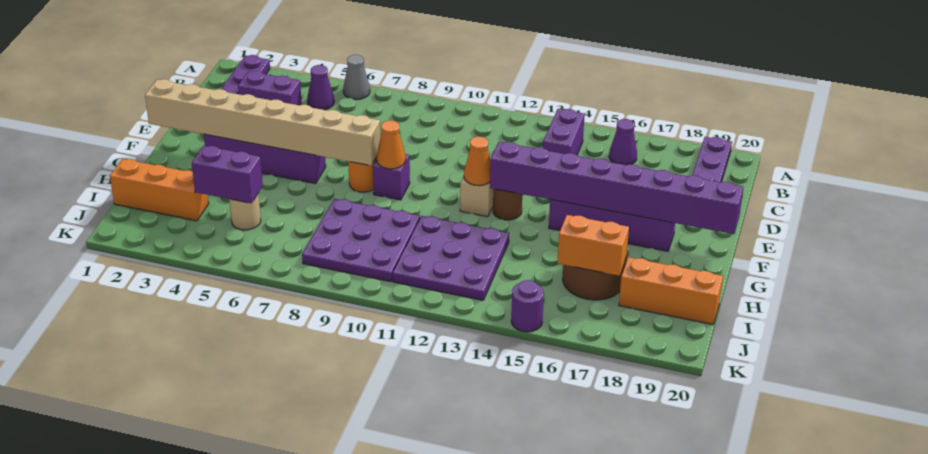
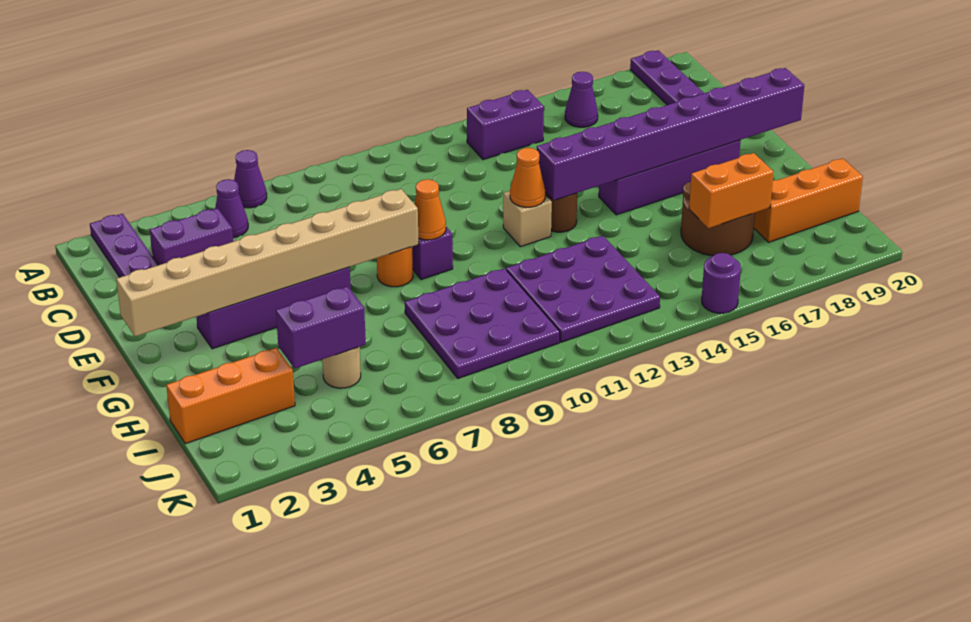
grey 1x1 cone [343,55,370,100] -> purple 1x1 cone [234,150,267,208]
purple 1x2 brick [543,109,585,155] -> purple 1x2 brick turned to [467,90,544,160]

